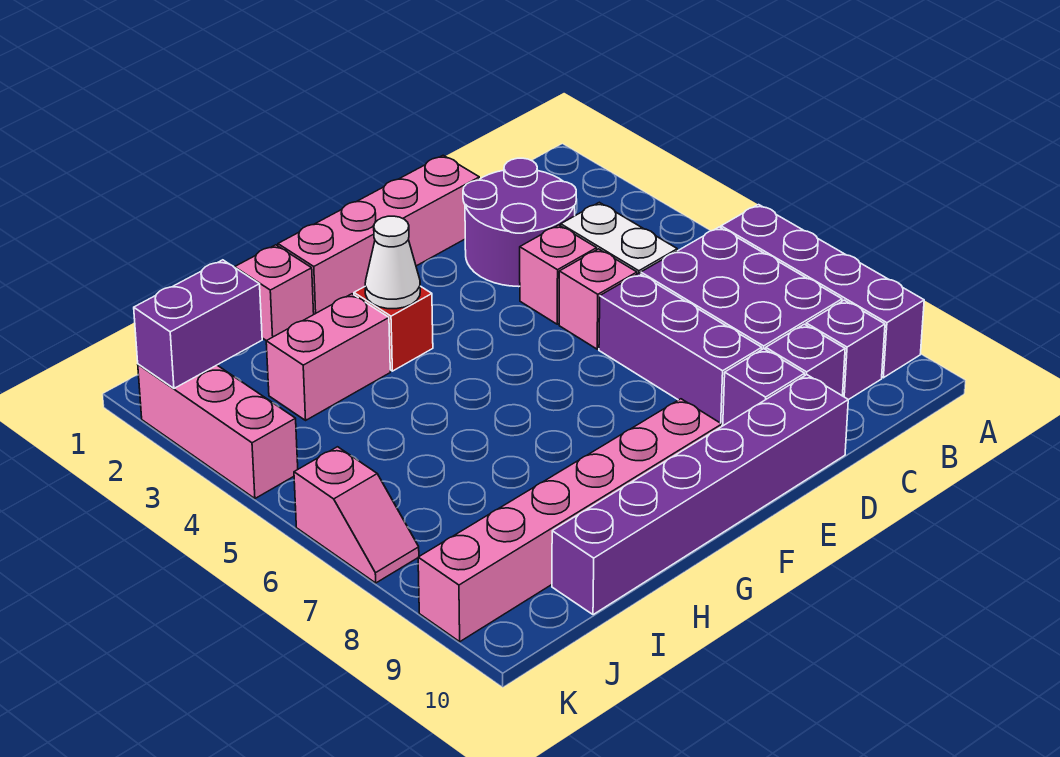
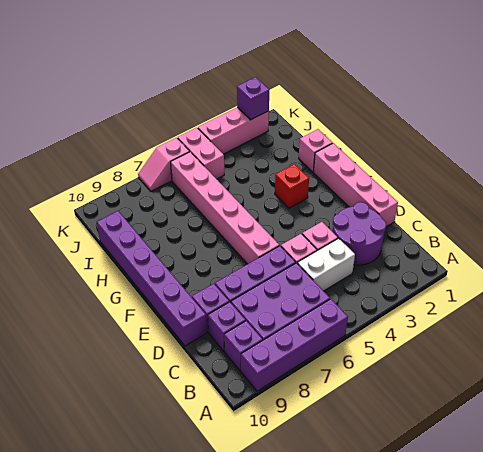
pink 1x6 brick [418,399,722,642] -> pink 1x6 brick moved to [171,152,279,264]
white 1x1 cone [365,216,420,309] -> none
pink 1x2 brick [266,294,390,420] -> pink 1x2 brick moved to [178,128,224,179]
purple 1x2 brick [134,260,262,388] -> purple 1x1 brick [237,77,269,120]

